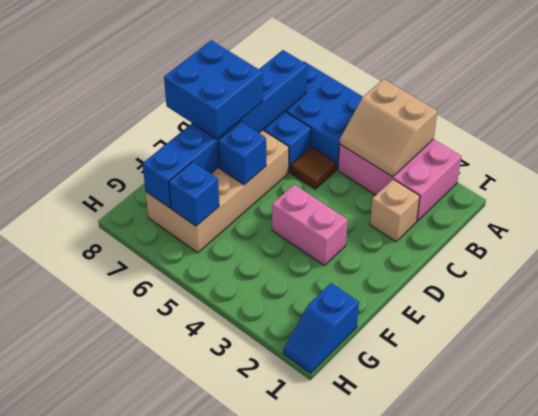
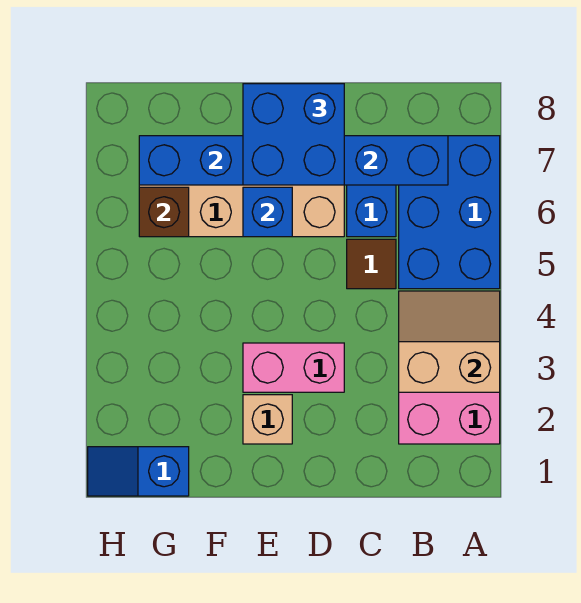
tan 2x2 slope [340,79,438,177] -> tan 2x2 slope turned to [399,291,500,392]
tan 1x1 brick [370,179,420,242] -> tan 1x1 brick moved to [243,395,292,444]
pink 1x2 brick [272,185,348,266] -> pink 1x2 brick turned to [243,343,344,392]
blue 1x1 brick [169,162,219,226] -> brown 1x1 brick [139,187,189,237]

